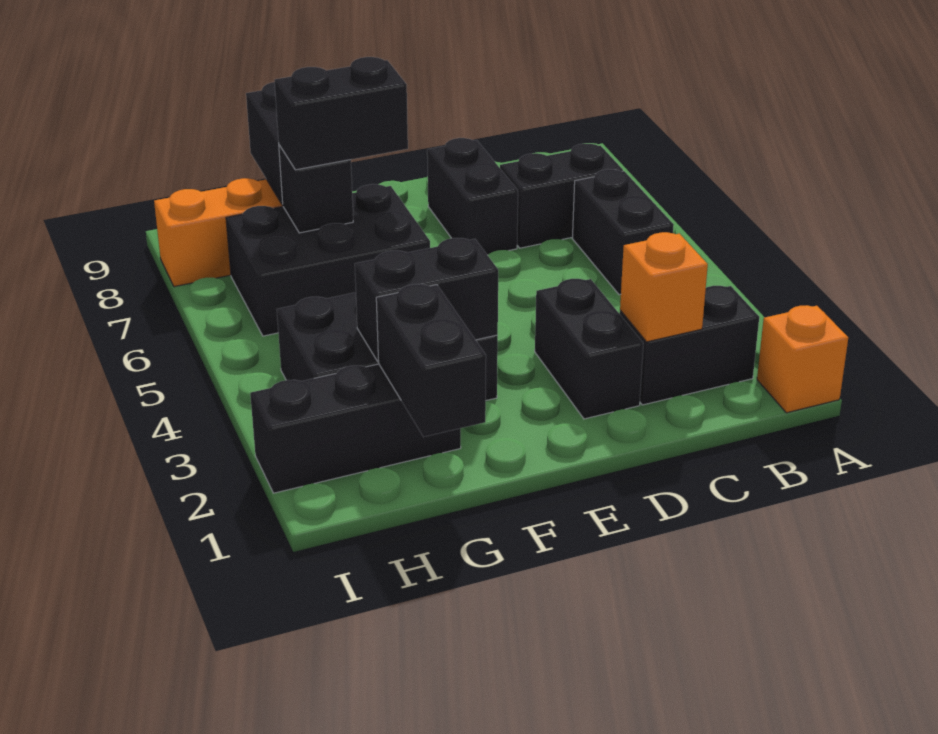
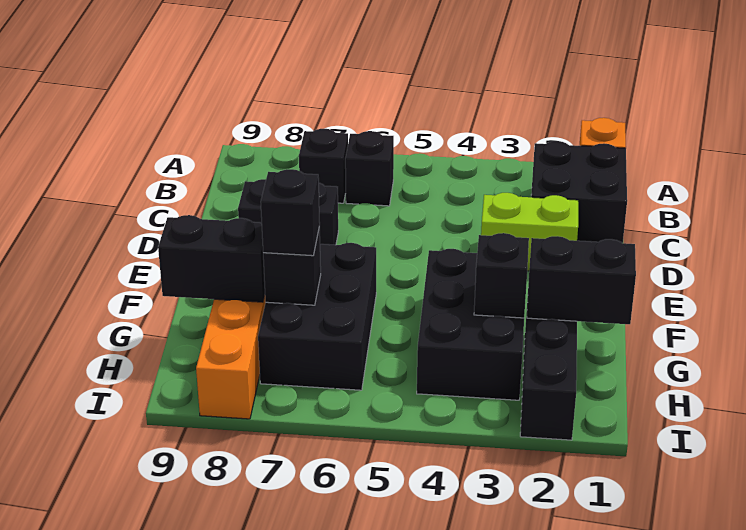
black 1x2 brick [620,286,759,405] -> black 2x2 brick [531,141,627,243]
black 1x2 brick [572,169,674,295] -> black 1x1 brick [345,131,394,206]
black 1x2 brick [500,144,623,248] -> black 1x1 brick [299,129,348,203]
orange 1x1 brick [620,232,708,342] -> none
black 1x2 brick [535,279,644,419] -> lime 1x2 brick [481,193,578,271]
black 1x2 brick [355,238,498,361] -> black 1x1 brick [474,233,529,318]
black 1x2 brick [274,57,408,170] -> black 1x1 brick [261,169,320,256]

